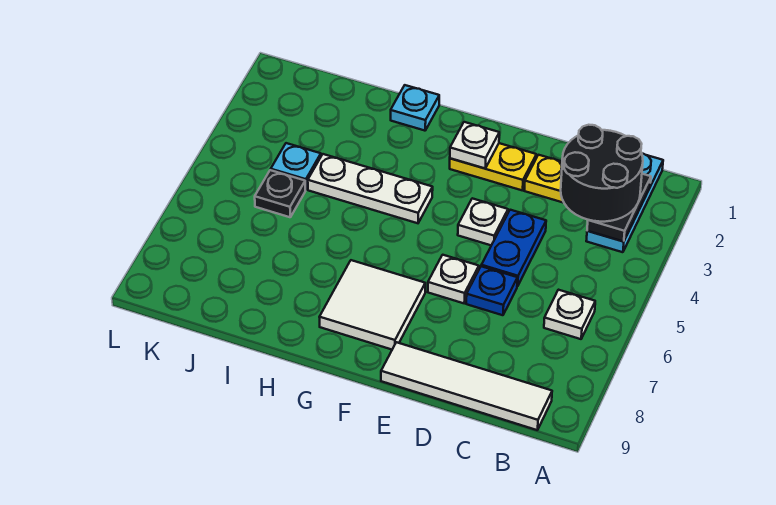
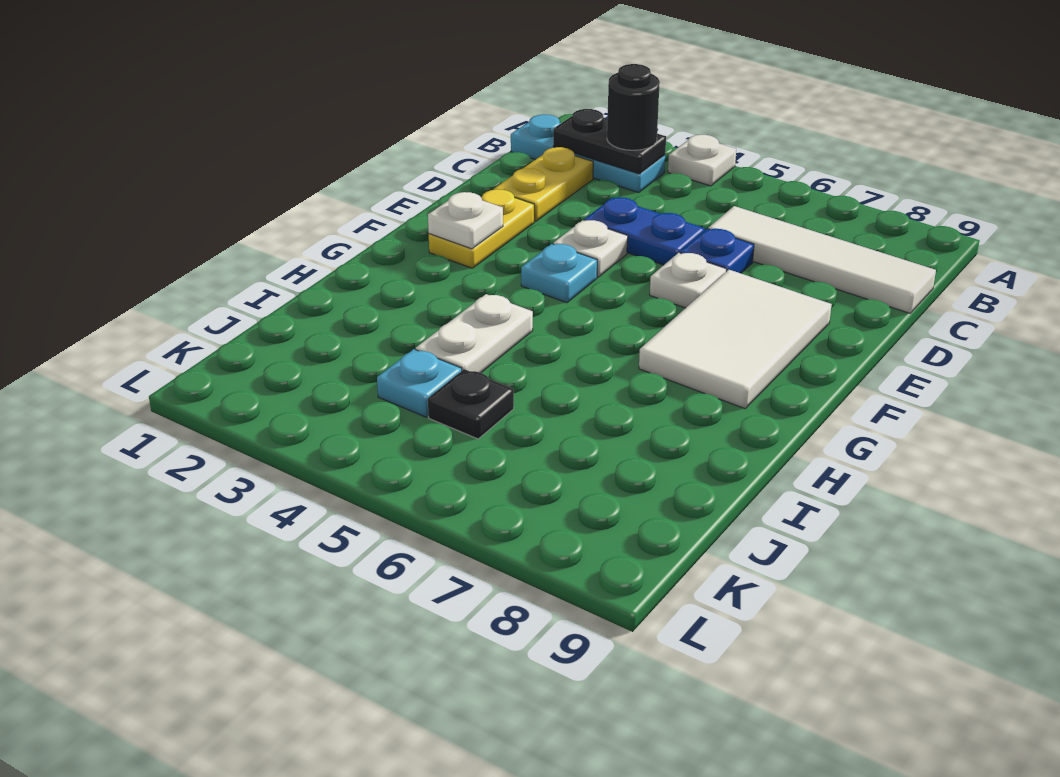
black 2x2 round brick [561,125,643,222] -> black 1x1 round brick [607,64,660,150]
white 1x1 plate [544,290,595,339] -> white 1x1 plate moved to [668,135,736,186]
white 1x4 tile [381,342,552,430] -> white 1x4 tile turned to [708,206,936,313]
white 2x2 tile [320,260,425,350] -> white 2x3 tile [639,270,832,409]
white 1x3 plate [308,154,433,223] -> white 1x2 plate [416,294,533,373]
cyan 1x1 plate [391,85,439,131] -> cyan 1x1 plate moved to [521,244,597,303]

